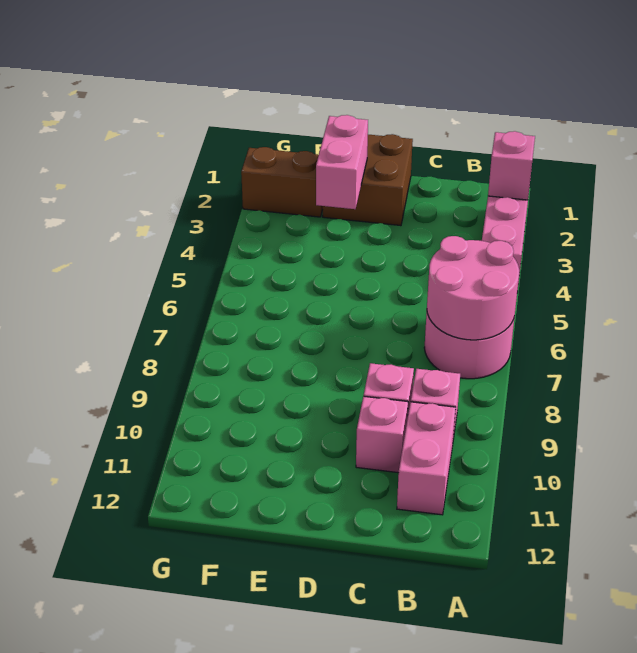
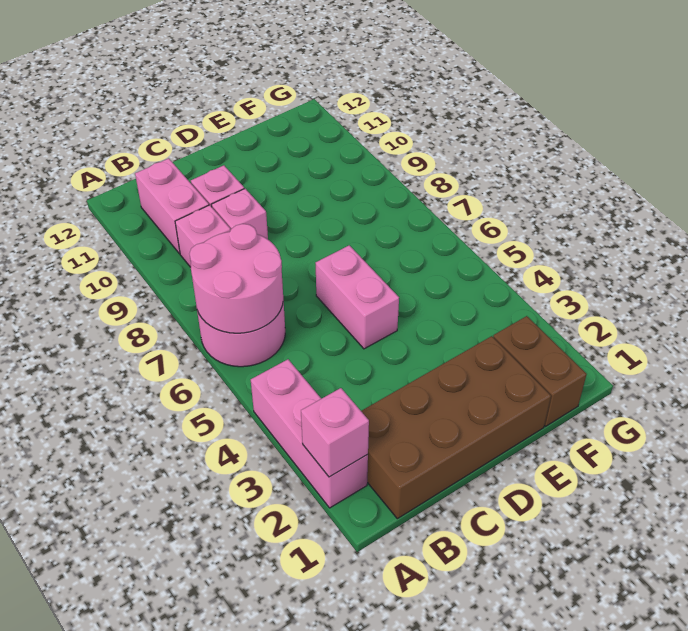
brown 2x2 brick [323,134,413,226] -> brown 2x4 brick [361,336,551,519]
pink 1x2 brick [316,115,368,209] -> pink 1x2 brick moved to [316,245,399,349]
brown 1x2 brick [241,147,323,217] -> brown 1x2 brick turned to [493,316,587,426]

